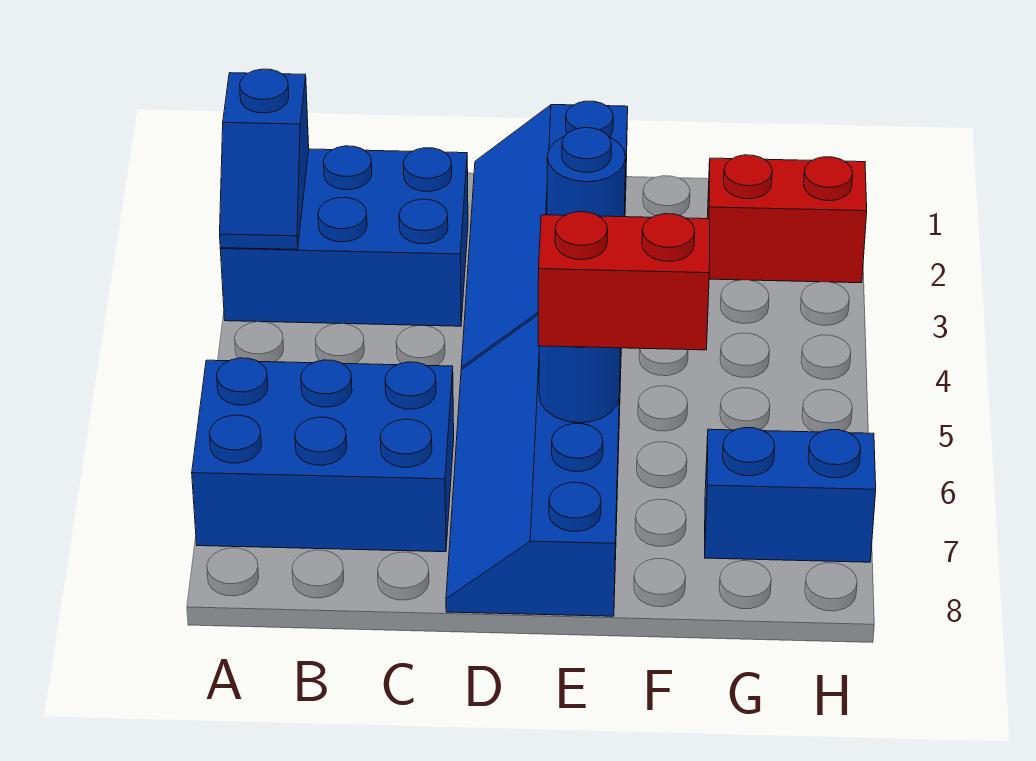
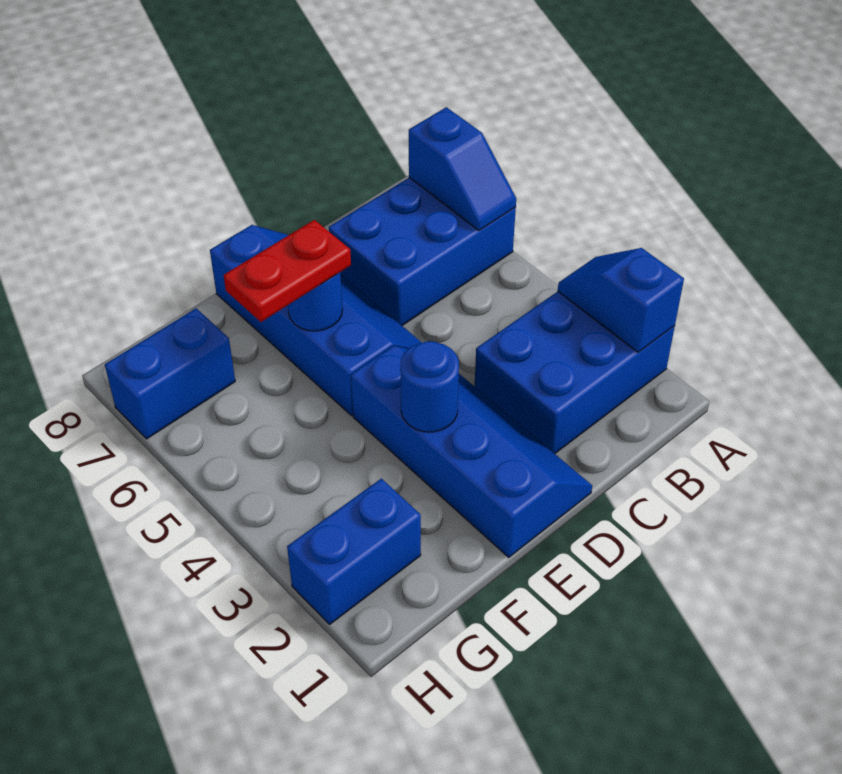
none -> blue 1x2 slope [409,107,516,230]
red 1x2 brick [538,212,710,350] -> red 1x2 plate [224,220,351,322]
red 1x2 brick [707,155,867,283] -> blue 1x2 brick [287,478,421,624]

